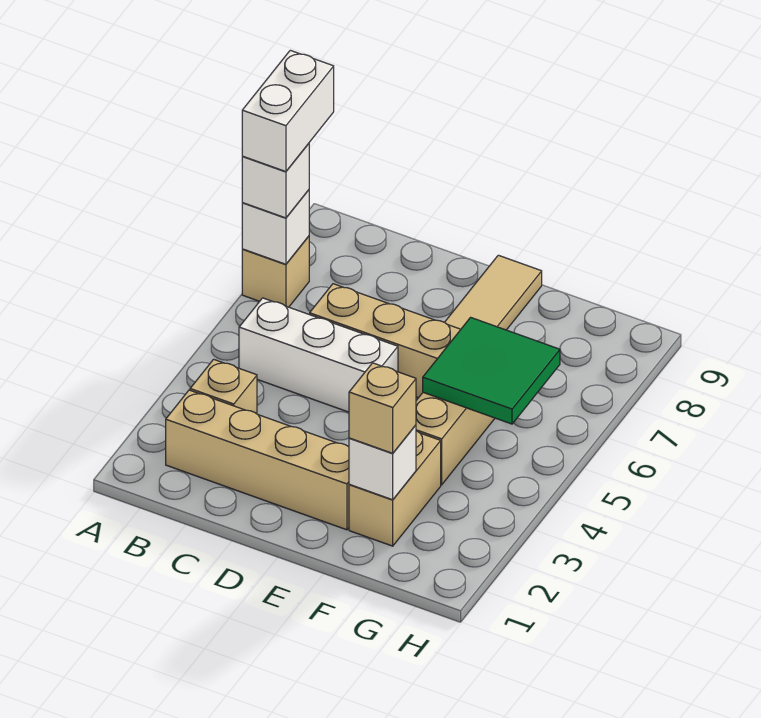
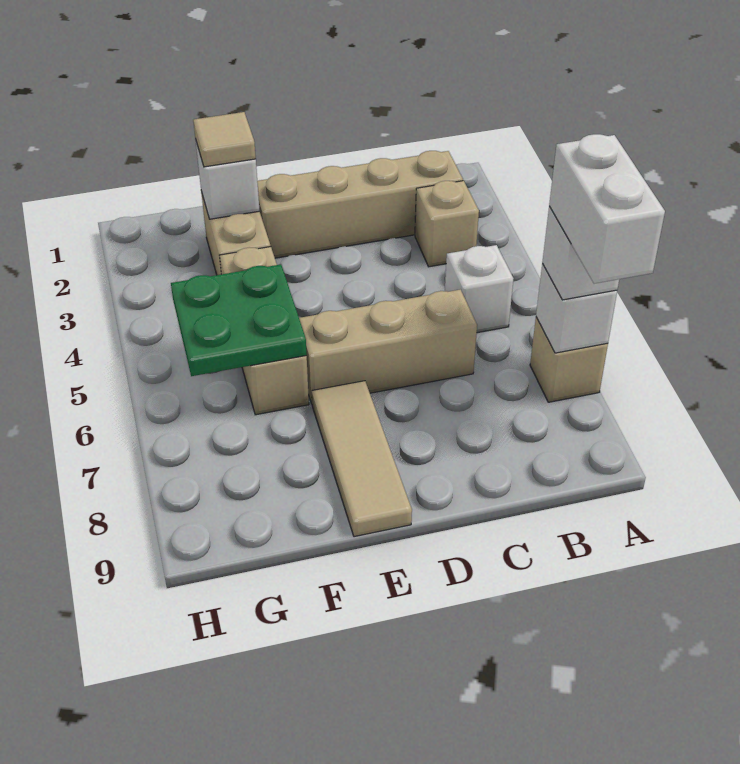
white 1x3 brick [239,298,398,412] -> white 1x1 brick [445,245,513,333]
tan 1x1 brick [349,363,416,453] -> tan 1x1 tile [193,112,256,167]
green 2x2 tile [423,317,560,424] -> green 2x2 plate [171,264,307,376]

